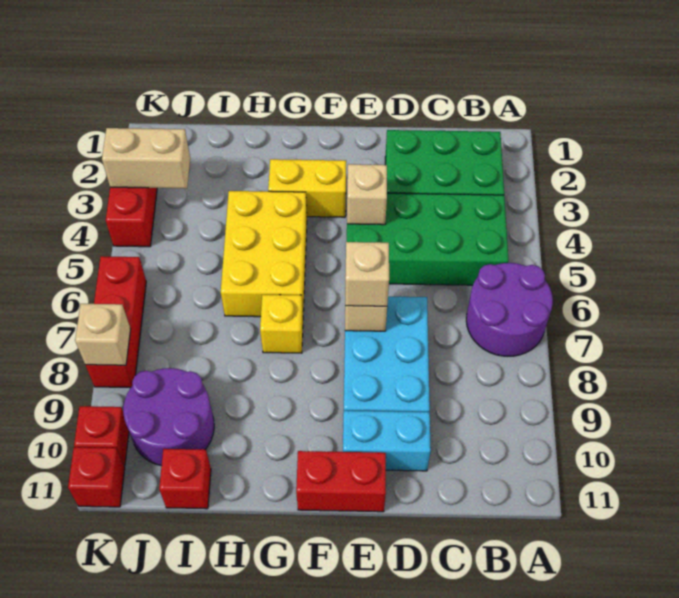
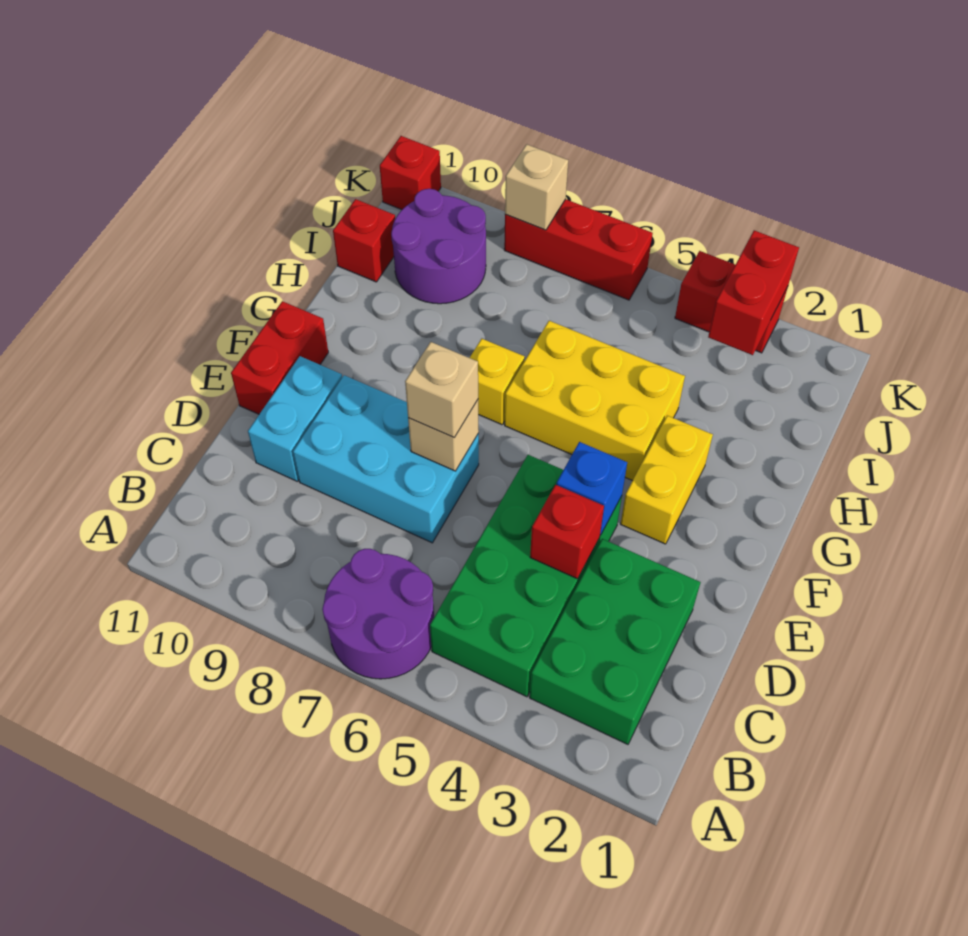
tan 1x1 brick [347,164,387,225] -> blue 1x1 brick [556,442,627,535]
tan 1x2 brick [102,128,190,188] -> red 1x2 brick [708,230,799,355]
red 1x1 brick [74,406,129,466] -> red 1x1 brick moved to [530,485,604,579]

